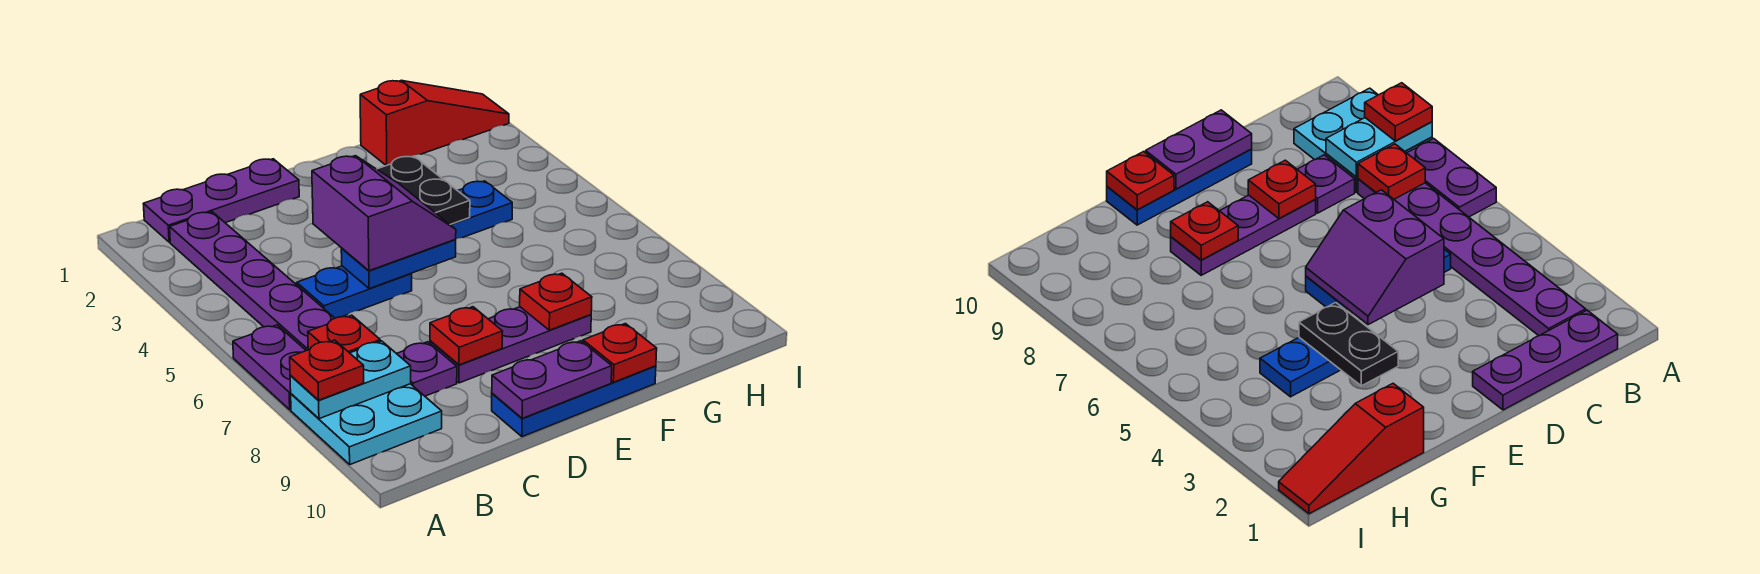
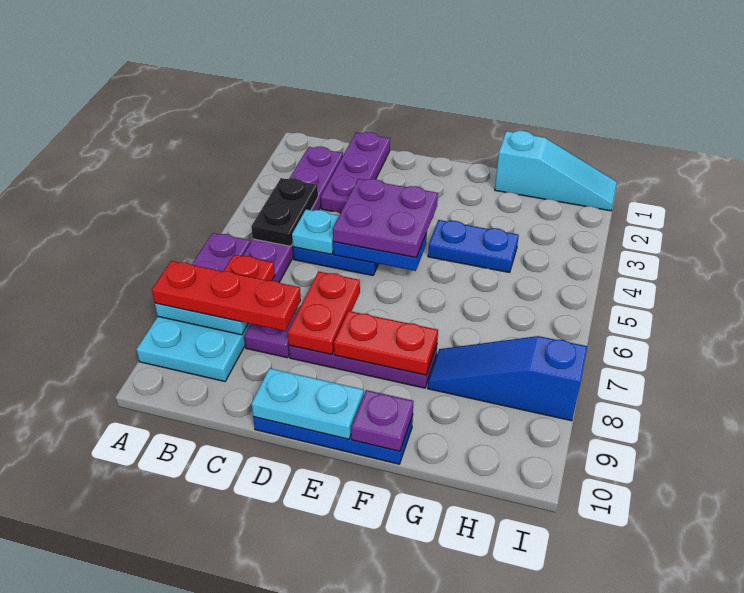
red 1x1 plate [290,340,364,400] -> red 1x3 plate [152,261,301,331]
purple 1x3 plate [144,159,299,242] -> purple 1x3 plate turned to [321,132,390,213]
none -> cyan 1x1 plate [292,209,339,254]
purple 2x2 slope [312,156,456,271] -> purple 2x2 plate [333,179,438,257]
red 1x1 plate [430,307,503,365] -> red 1x2 plate [288,271,360,355]
purple 1x2 plate [492,341,612,418] -> cyan 1x2 plate [252,368,364,439]
black 1x2 plate [377,156,470,224] -> black 1x2 plate moved to [251,178,318,246]
red 1x1 plate [520,273,592,330] -> red 1x2 plate [334,311,438,375]
red 1x1 plate [583,324,657,382] -> purple 1x1 plate [351,390,413,451]
red 1x3 slope [360,81,509,166] -> cyan 1x3 slope [495,131,617,211]
none -> blue 1x3 slope [428,336,587,421]

